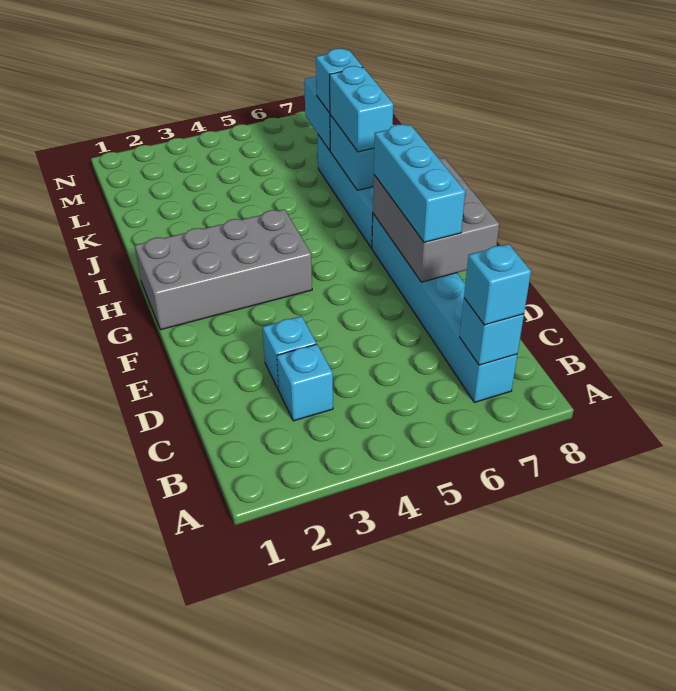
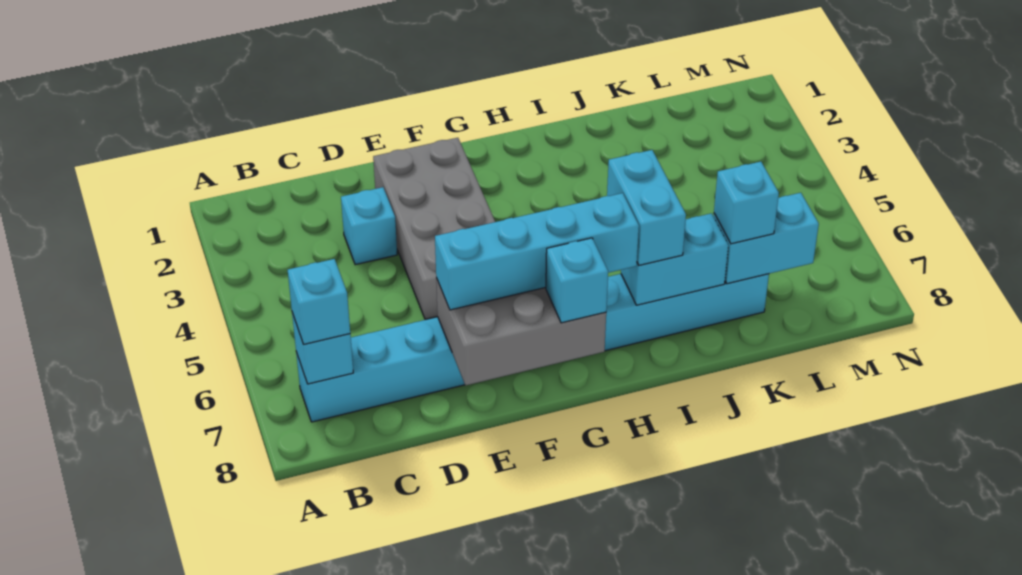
cyan 1x1 brick [277,344,333,421] -> cyan 1x1 brick moved to [546,238,608,323]
cyan 1x3 brick [374,124,465,242] -> cyan 1x4 brick [435,193,639,310]
grey 2x4 brick [135,209,312,330] -> grey 2x4 brick moved to [373,138,495,319]
cyan 1x2 brick [330,66,393,152] -> cyan 1x2 brick turned to [607,150,686,265]

